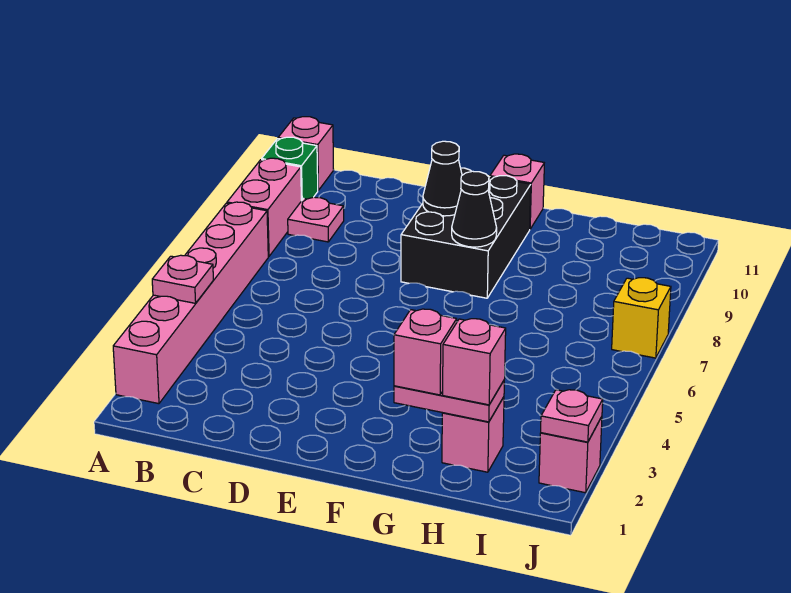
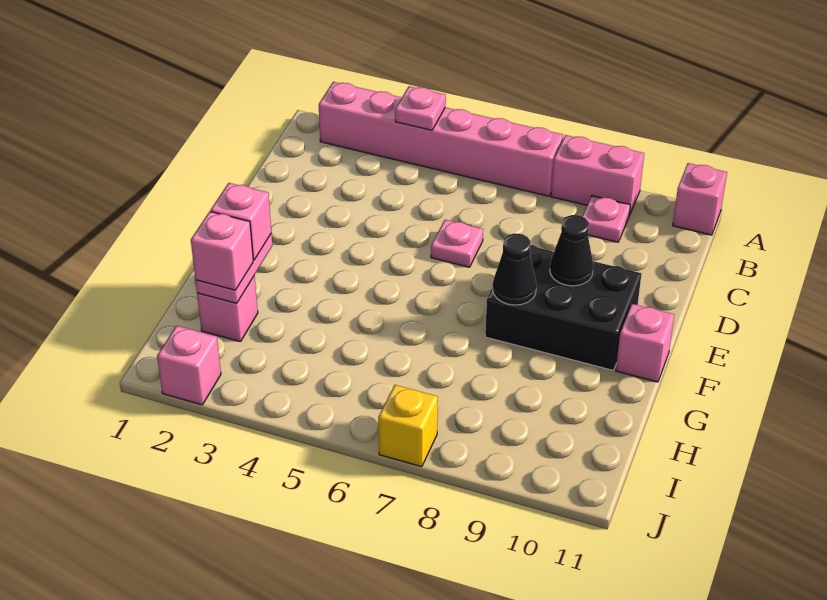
green 1x1 brick [262,137,318,201] -> none
pink 1x1 plate [541,390,603,442] -> pink 1x1 plate moved to [431,220,483,267]

